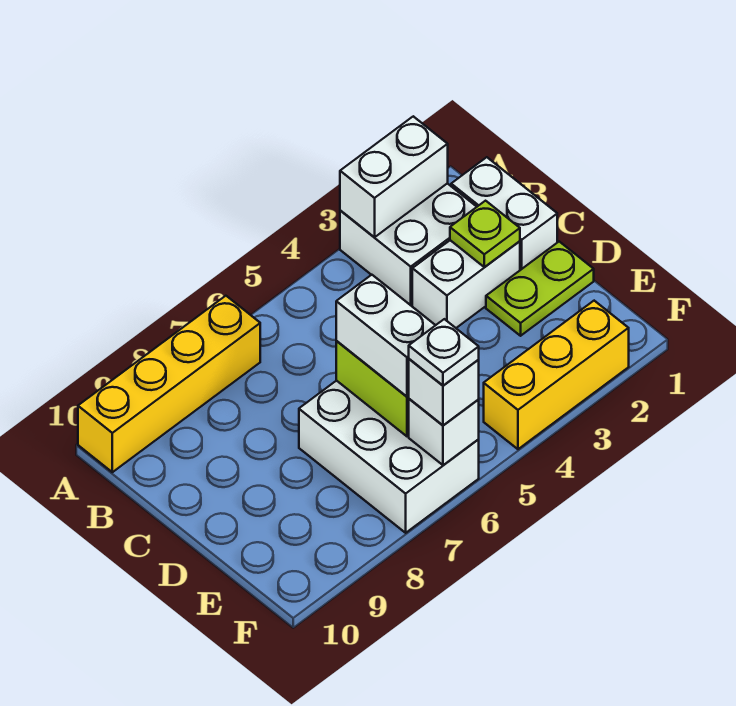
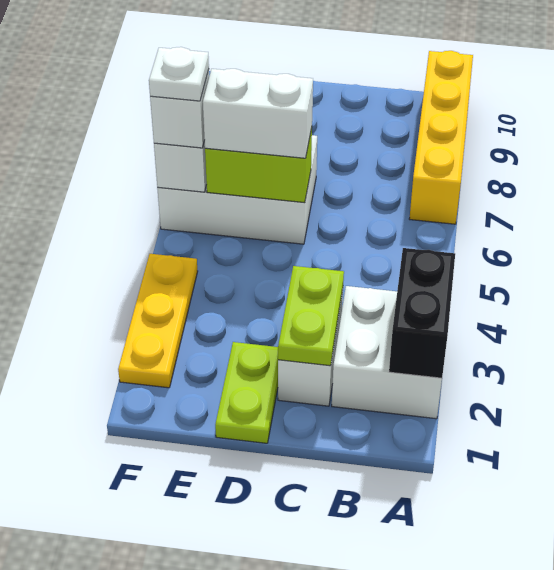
white 1x2 brick [340,116,448,237] -> black 1x2 brick [389,248,455,378]
white 1x2 brick [451,157,557,270] -> none
lime 1x1 plate [450,201,520,267] -> lime 1x2 plate [278,266,344,366]
yellow 1x3 brick [484,301,629,449] -> yellow 1x3 plate [118,254,198,388]

